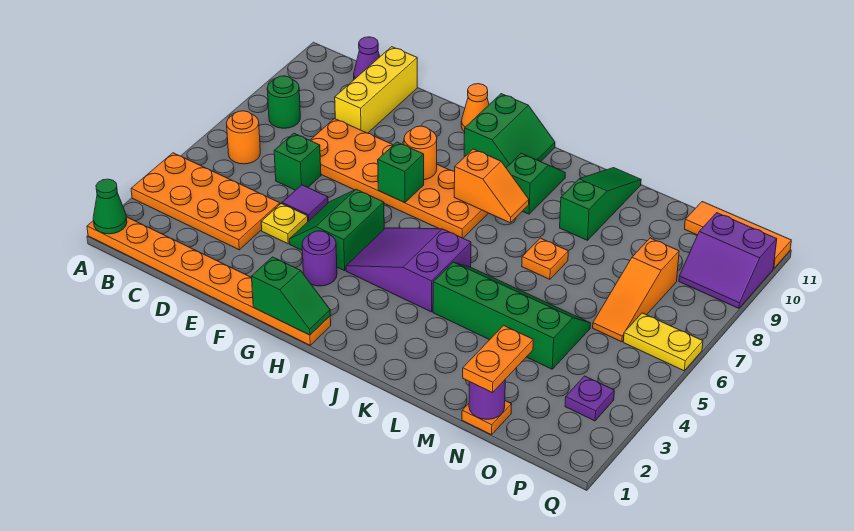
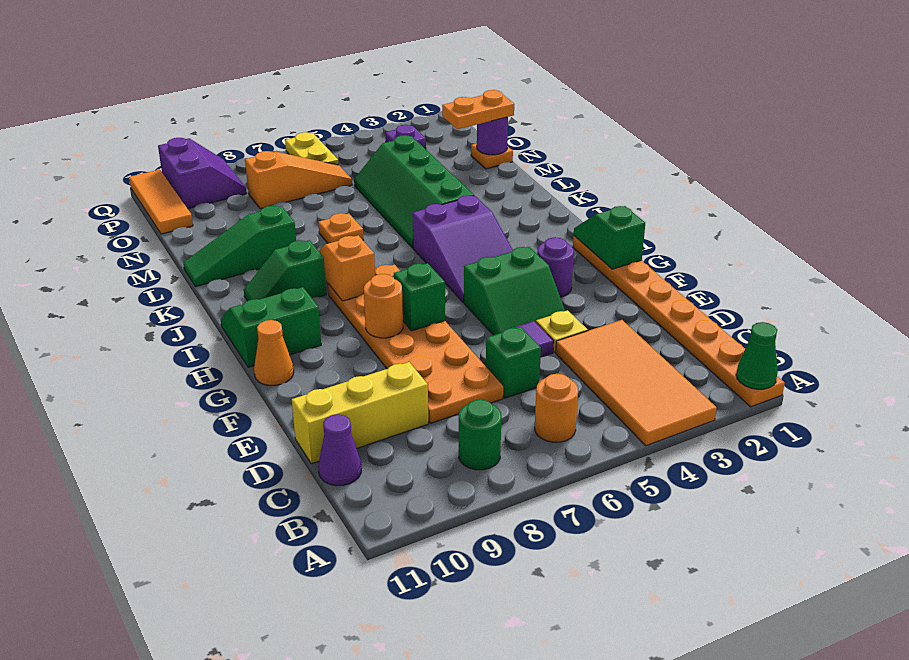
orange 2x4 plate [131,153,280,250] -> orange 2x4 tile [556,320,717,446]

